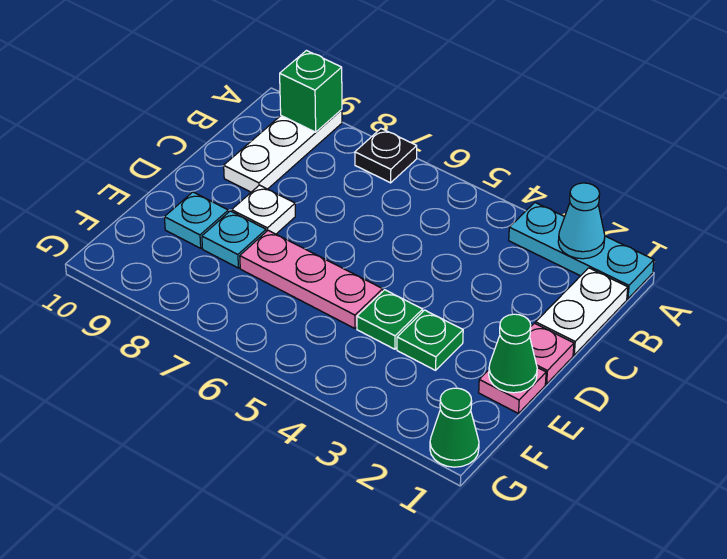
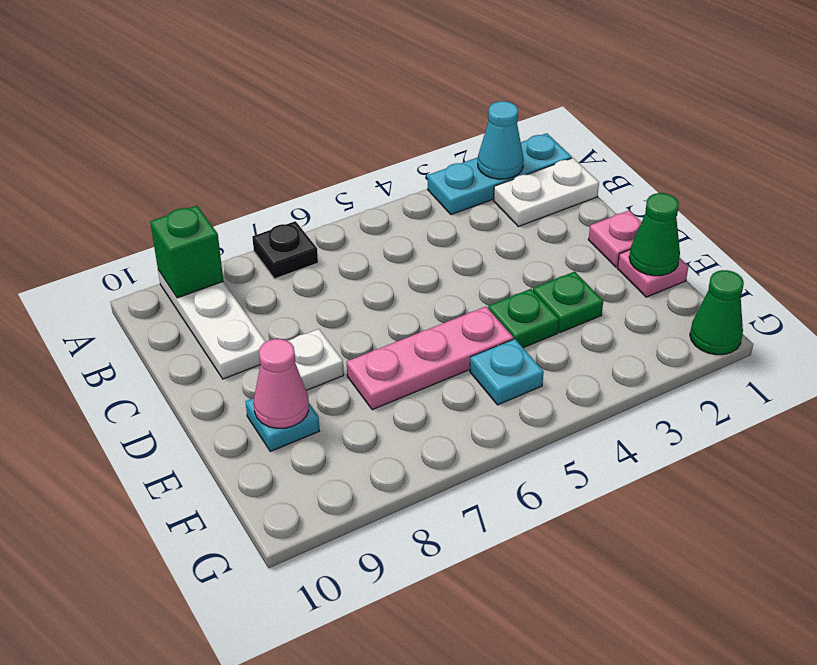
white 1x2 plate [536,268,628,355] -> white 1x2 plate turned to [494,158,599,226]
cyan 1x1 plate [202,211,266,268] -> cyan 1x1 plate moved to [470,339,544,405]
none -> pink 1x1 cone [254,339,309,428]

